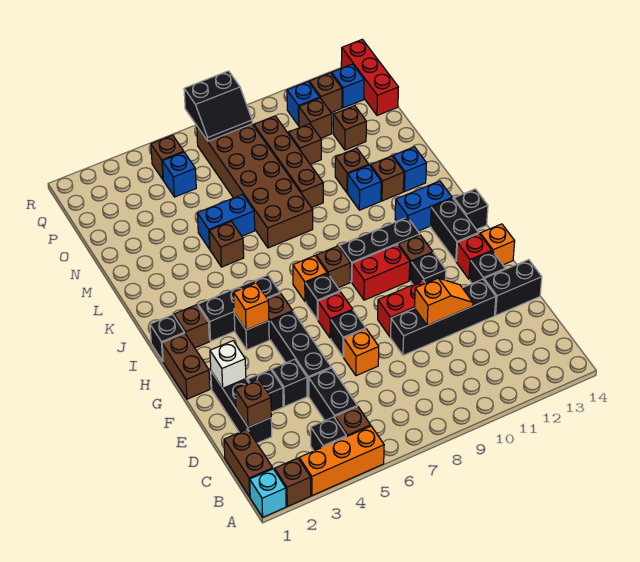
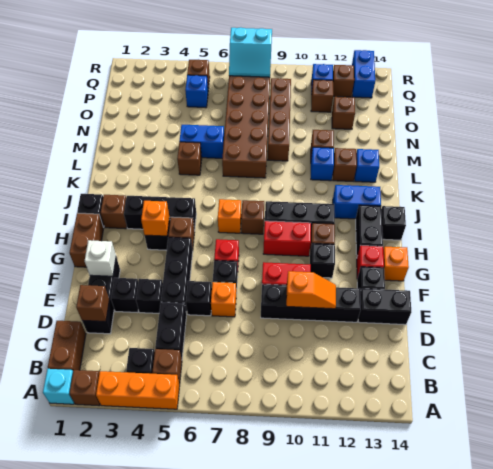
black 1x1 brick [305,274,340,320] -> black 1x1 brick moved to [186,281,212,316]
brown 1x1 brick [288,124,321,164] -> none
red 1x3 brick [341,39,398,115] -> none
black 2x2 slope [184,71,252,141] -> cyan 2x2 slope [229,27,272,77]
blue 1x1 brick [332,64,364,108] -> blue 1x2 brick [352,50,375,98]

